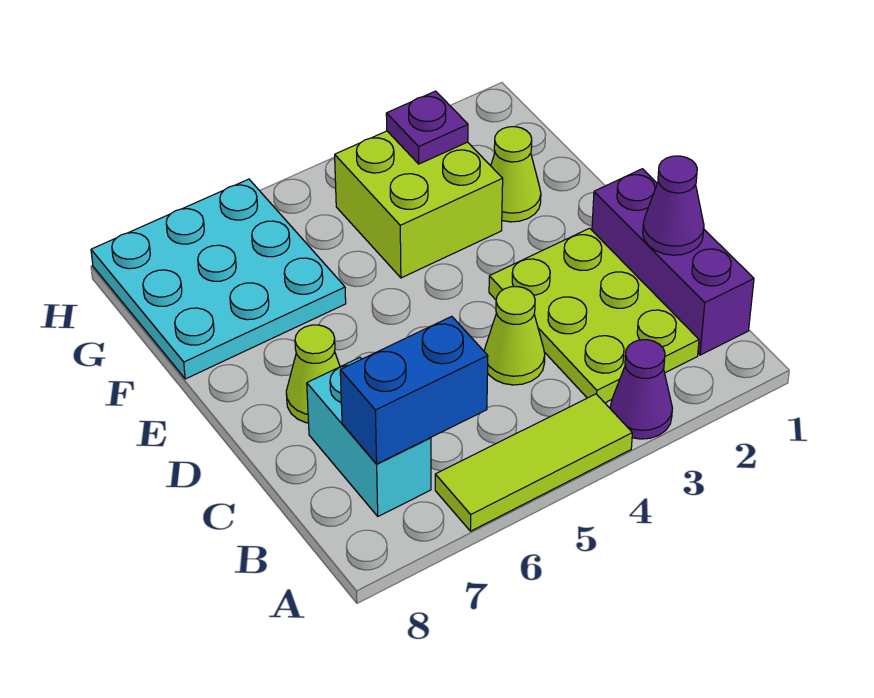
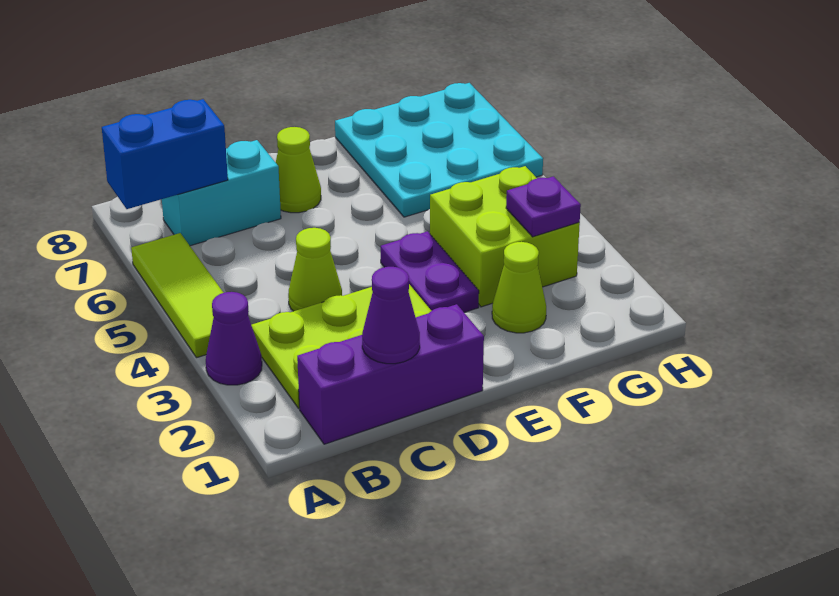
blue 1x2 brick [340,316,488,464] -> blue 1x2 brick turned to [102,99,228,209]
none -> purple 1x2 plate [381,231,479,312]

